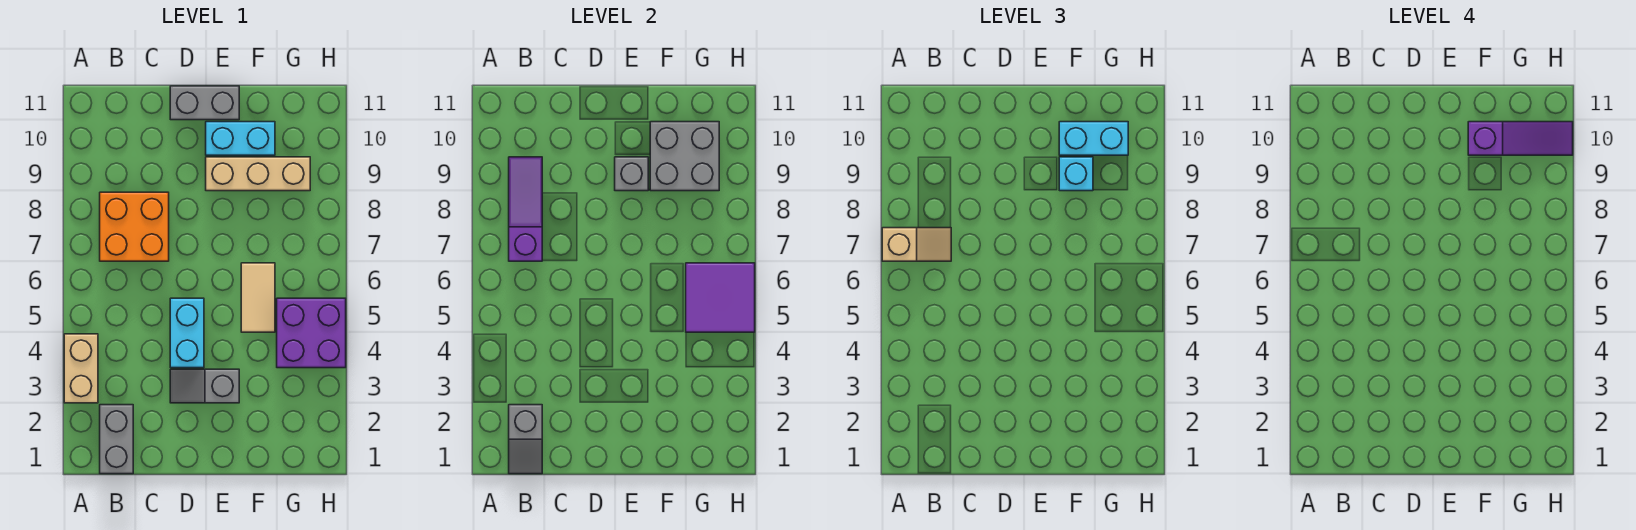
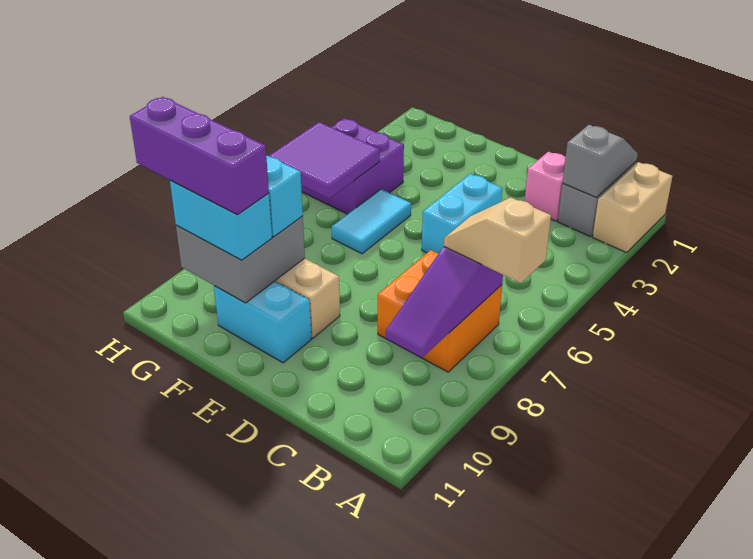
tan 1x2 brick [64,334,98,403] -> tan 1x2 brick moved to [593,162,672,253]
none -> pink 1x1 brick [525,152,566,221]
grey 1x2 slope [170,369,239,403] -> none
grey 1x2 brick [170,86,239,120] -> none
grey 1x1 brick [615,157,648,191] -> none
tan 1x2 tile [241,263,275,332] -> cyan 1x2 tile [332,189,411,254]
purple 1x3 slope [1468,122,1573,155] -> purple 1x3 brick [130,97,269,215]

